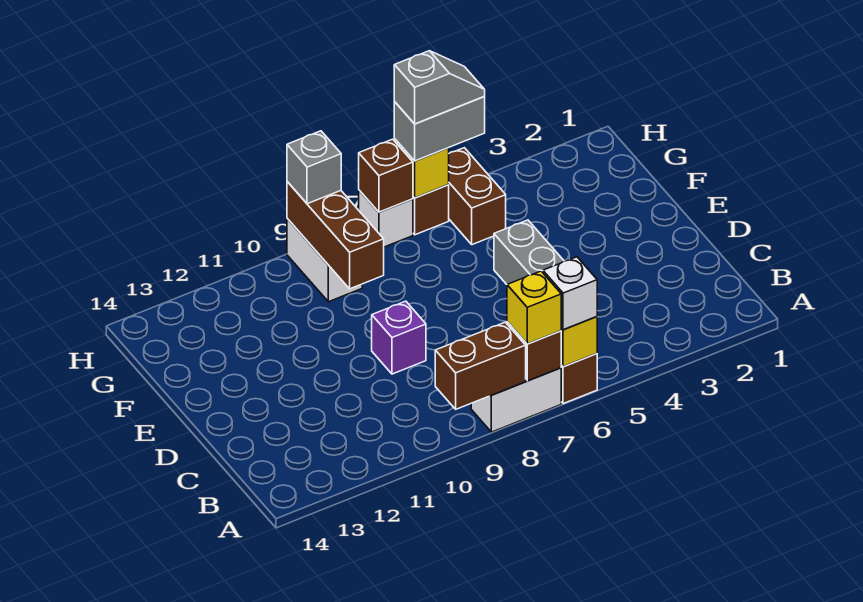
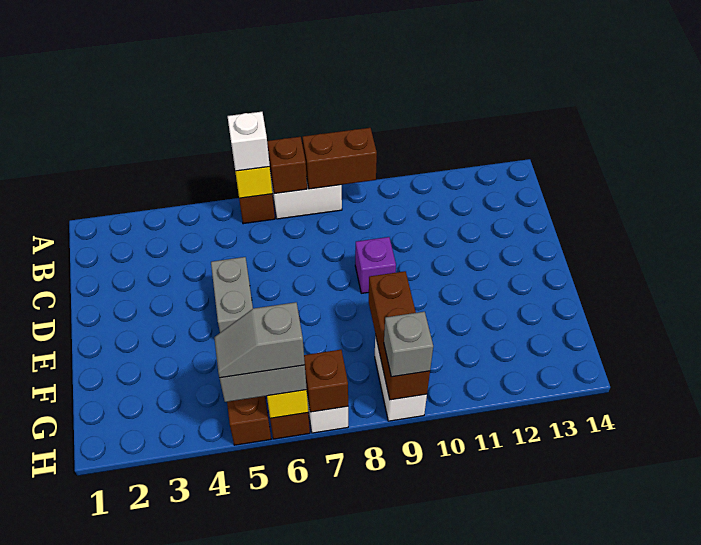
yellow 1x1 brick [507,271,561,344] -> none

